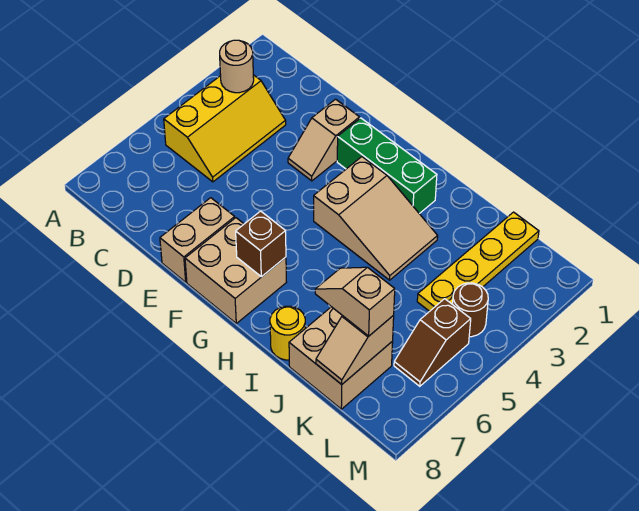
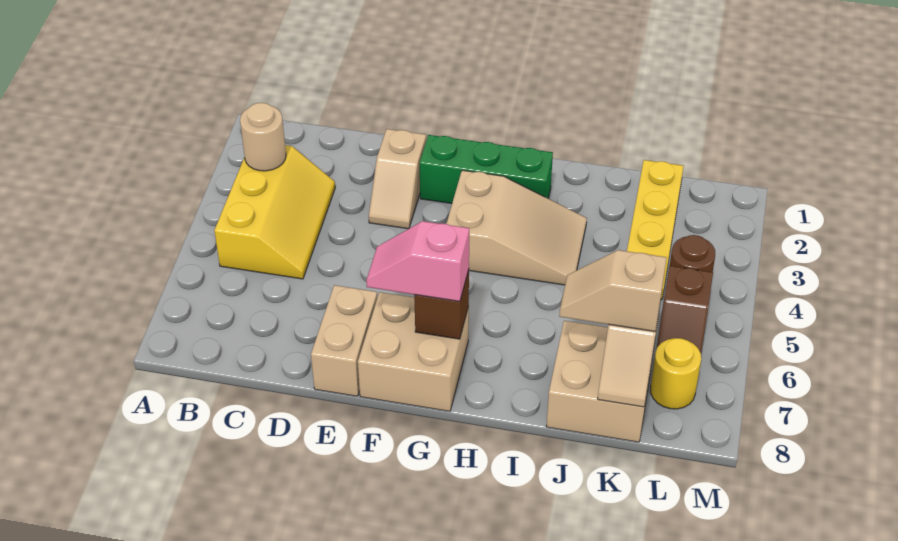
none -> pink 1x2 slope [366,221,469,301]
yellow 1x1 round brick [270,306,305,360] -> yellow 1x1 round brick moved to [651,338,701,409]

